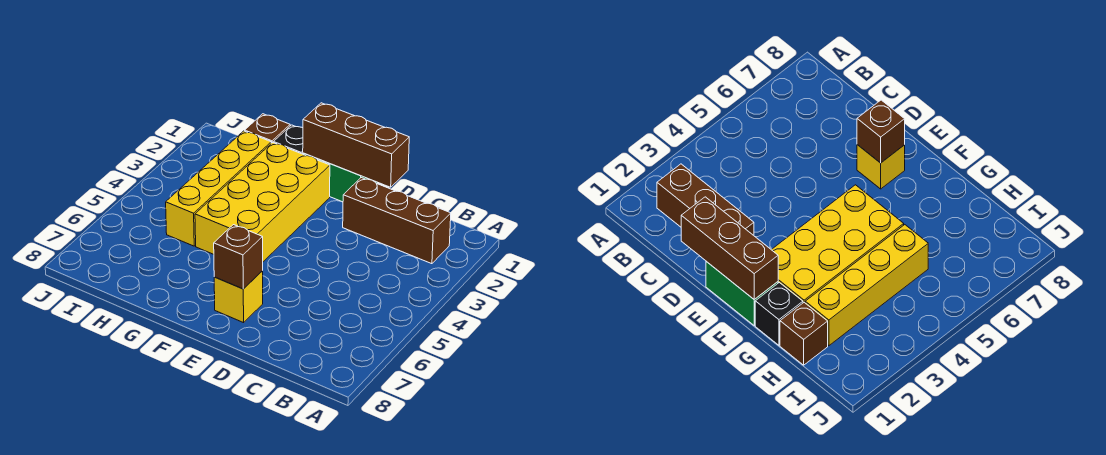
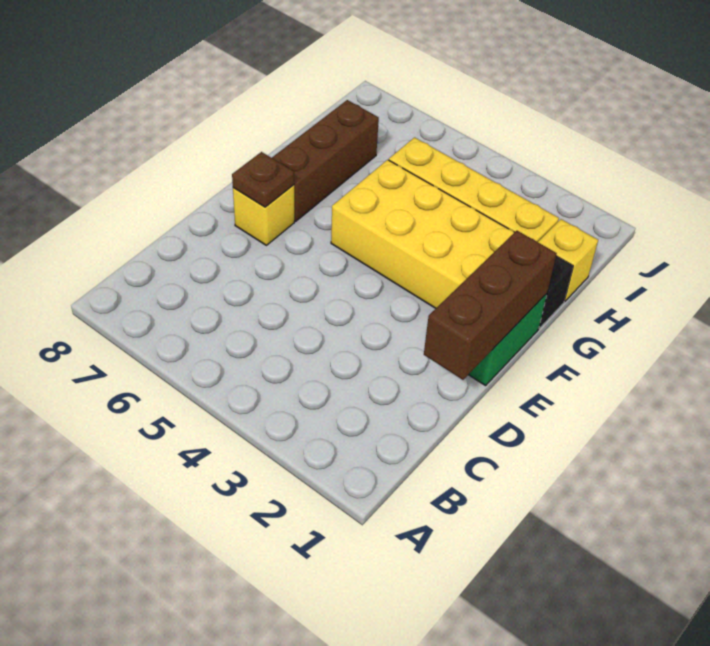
brown 1x3 brick [343,178,451,264] -> brown 1x3 brick moved to [272,100,379,221]
brown 1x1 brick [214,225,263,289] -> brown 1x1 plate [232,152,294,207]
brown 1x1 brick [245,114,290,143] -> yellow 1x1 brick [538,219,598,301]

